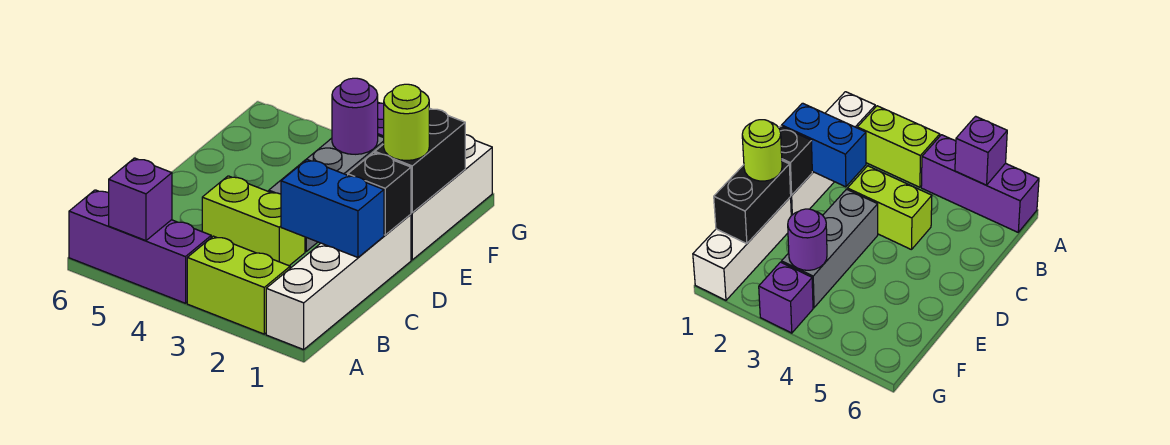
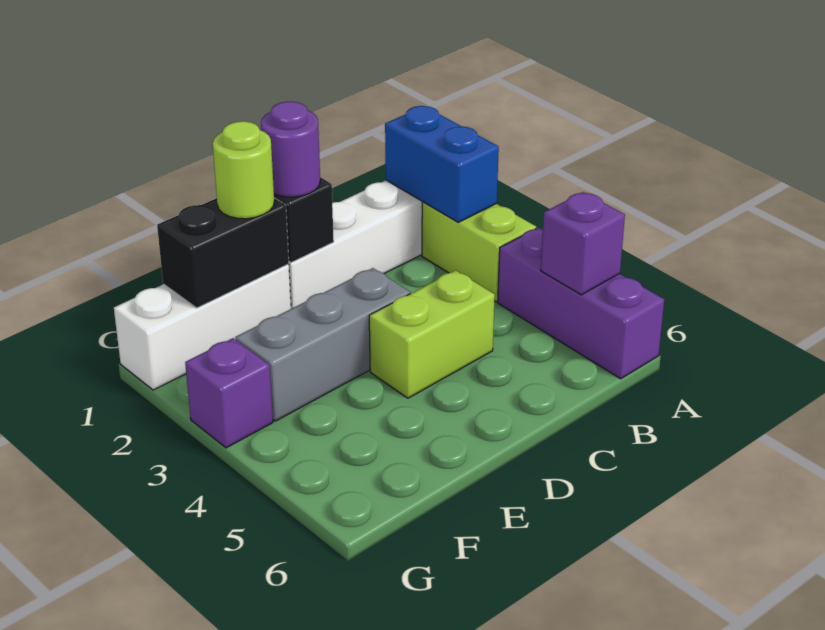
blue 1x2 brick [281,160,384,257] -> blue 1x2 brick moved to [385,106,499,222]
lime 1x2 brick [202,176,305,266] -> lime 1x2 brick turned to [369,270,495,398]
purple 1x1 round brick [332,78,378,154] -> purple 1x1 round brick moved to [261,102,320,197]

